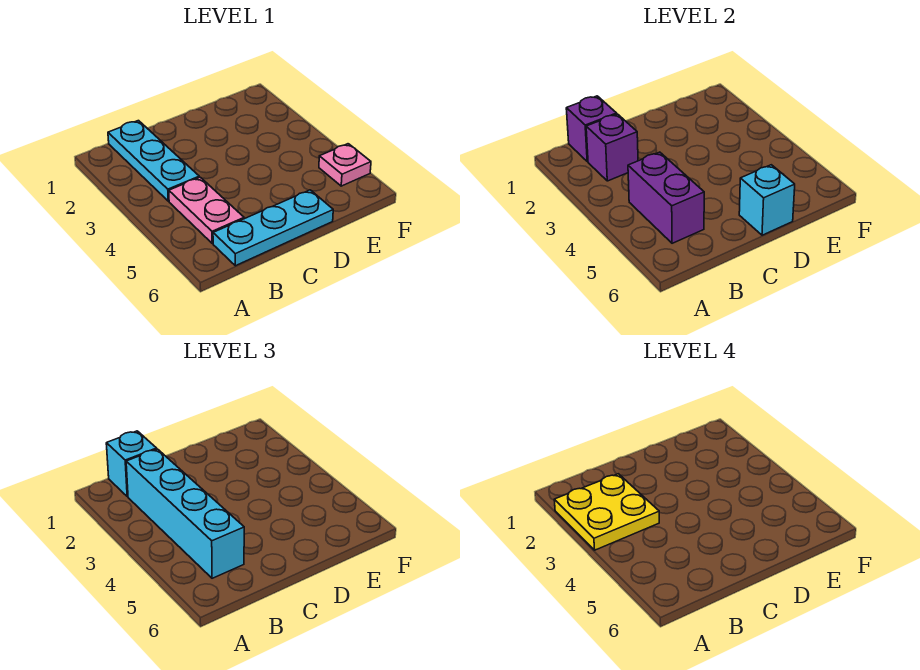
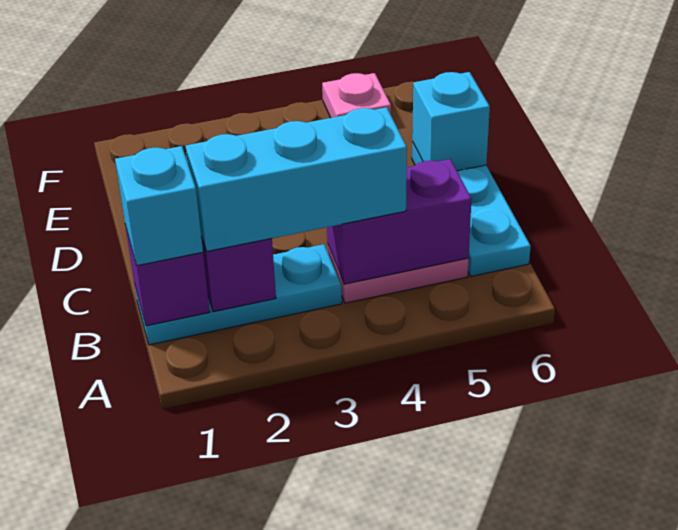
yellow 2x2 plate [554,474,659,550] -> none
cyan 1x4 brick [126,449,244,578] -> cyan 1x3 brick [186,107,407,252]

